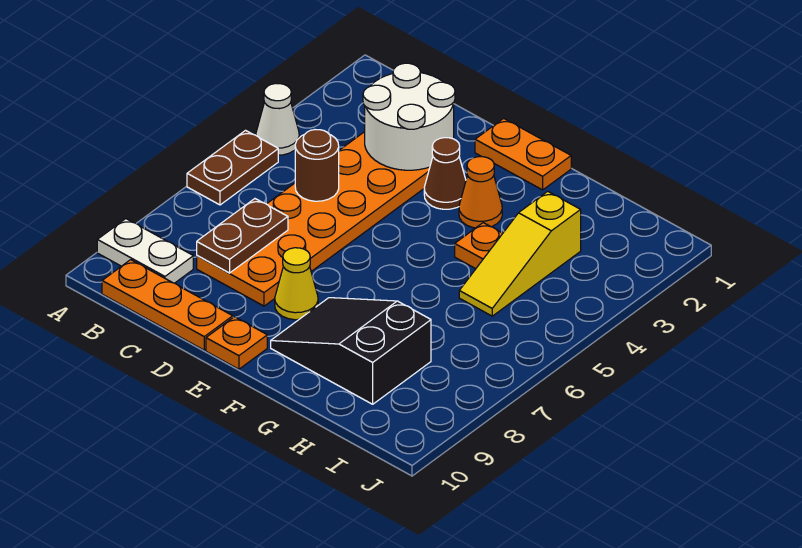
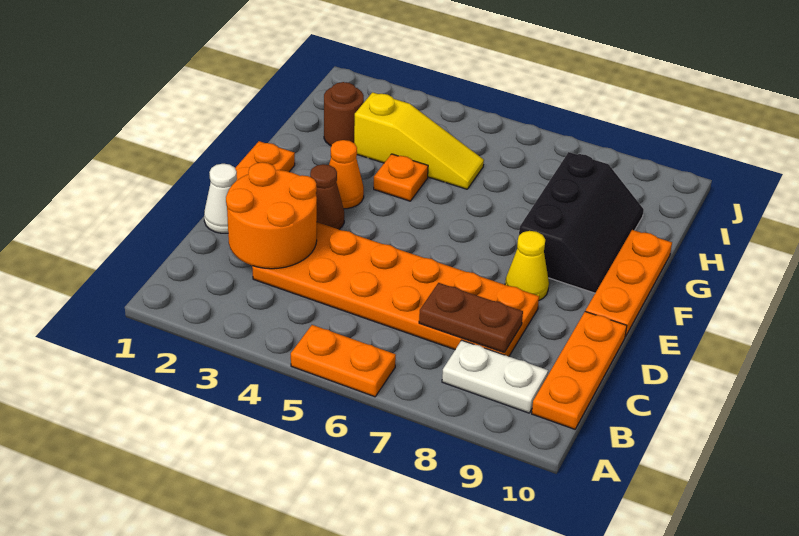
white 1x1 cone [256,83,299,155] -> white 1x1 cone moved to [204,164,237,233]
brown 1x2 plate [187,130,278,205] -> orange 1x2 plate [291,325,396,397]
white 1x2 plate [97,219,193,283] -> white 1x2 plate turned to [442,340,548,413]
white 2x2 round brick [363,63,455,170] -> orange 2x2 round brick [226,162,317,269]
brown 1x1 round brick [295,130,339,201] -> brown 1x1 round brick moved to [324,82,364,146]
orange 1x1 plate [206,317,267,369] -> orange 1x3 plate [585,230,672,337]
black 2x3 slope [271,298,431,404] -> black 2x3 slope turned to [519,152,644,293]

